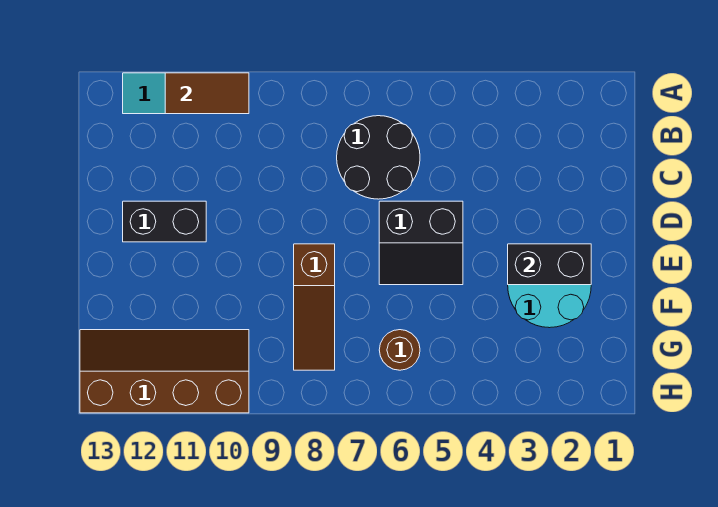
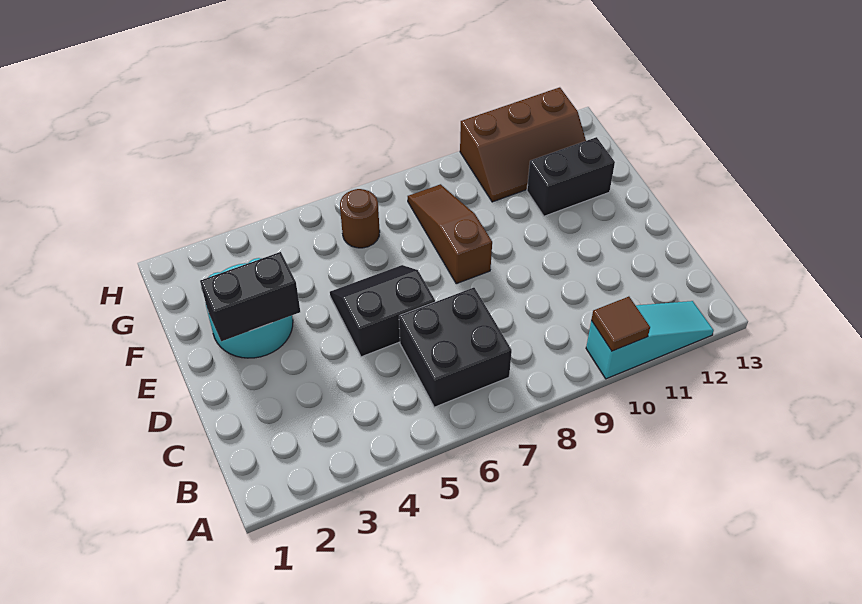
brown 1x2 tile [165,73,249,114] -> brown 1x1 tile [591,297,650,351]
black 2x2 round brick [337,116,420,199] -> black 2x2 brick [399,288,512,407]
black 1x2 brick [123,201,206,242] -> black 1x2 brick moved to [527,137,615,216]
brown 2x4 slope [80,330,249,413] -> brown 2x3 slope [460,87,586,202]

